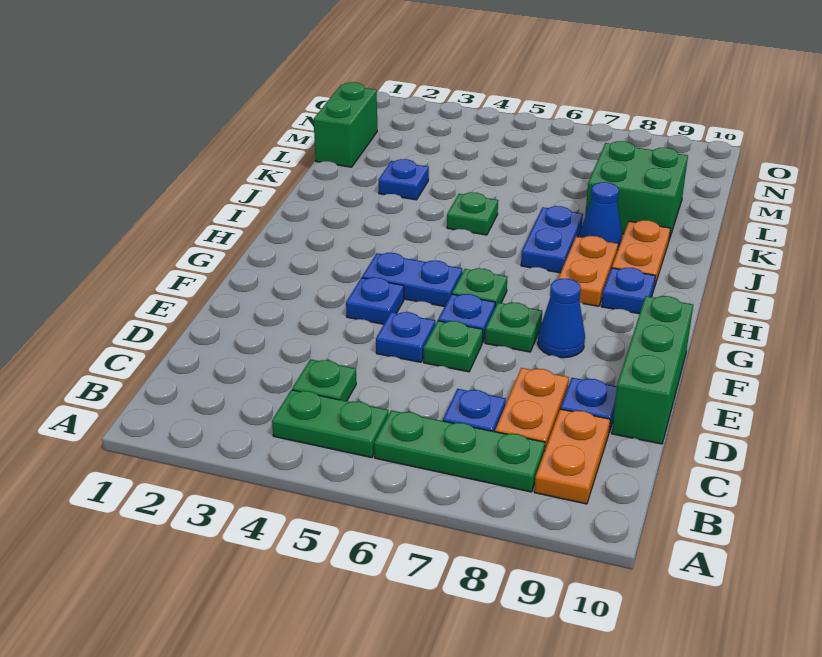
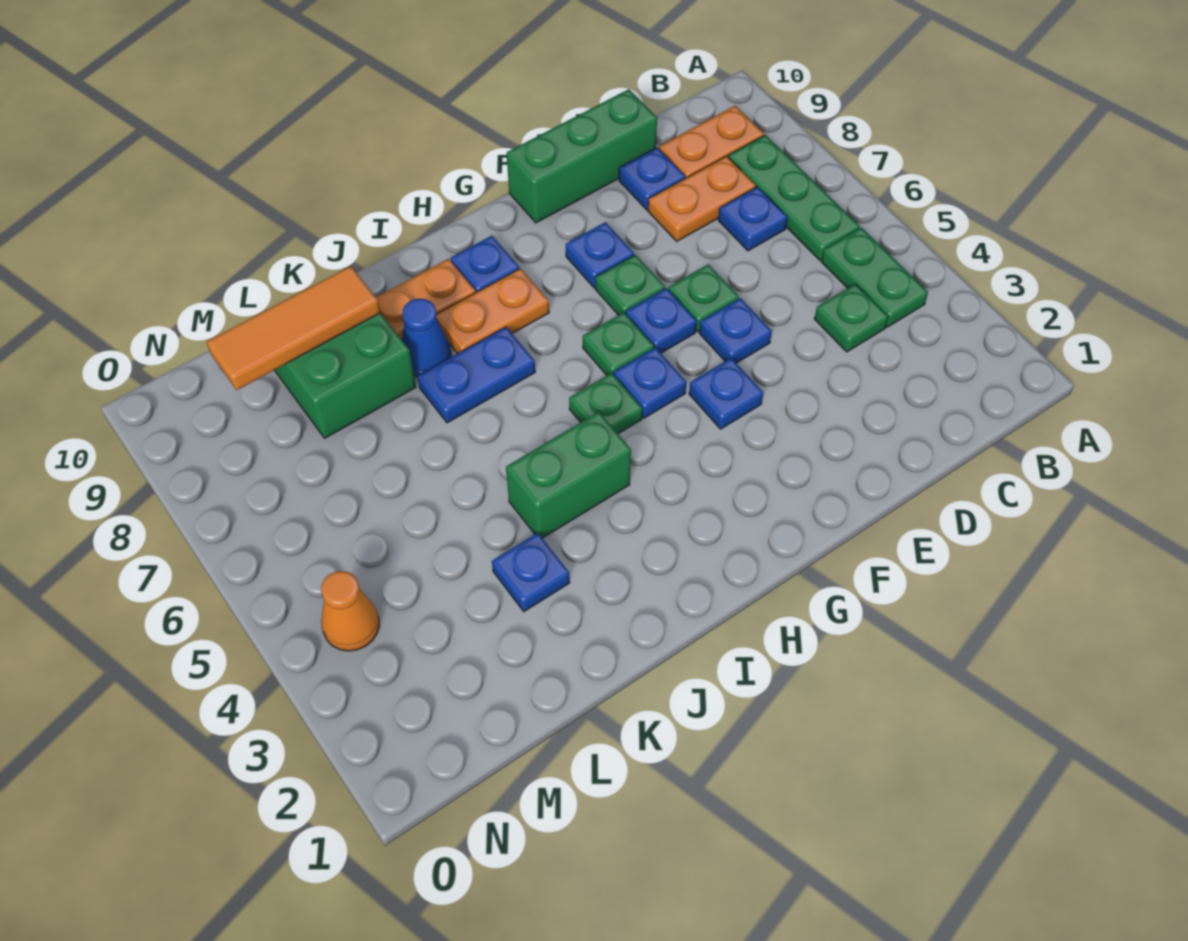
blue 1x1 cone [538,279,585,358] -> blue 1x1 plate [566,222,634,288]
blue 1x2 plate [362,253,462,307] -> blue 1x1 plate [614,347,686,418]
green 1x1 plate [447,192,498,235] -> green 1x1 plate moved to [569,373,642,434]
none -> orange 1x3 tile [207,266,380,390]
green 1x2 brick [314,82,377,167] -> green 1x2 brick moved to [506,412,631,538]
none -> orange 1x1 cone [321,571,379,651]

